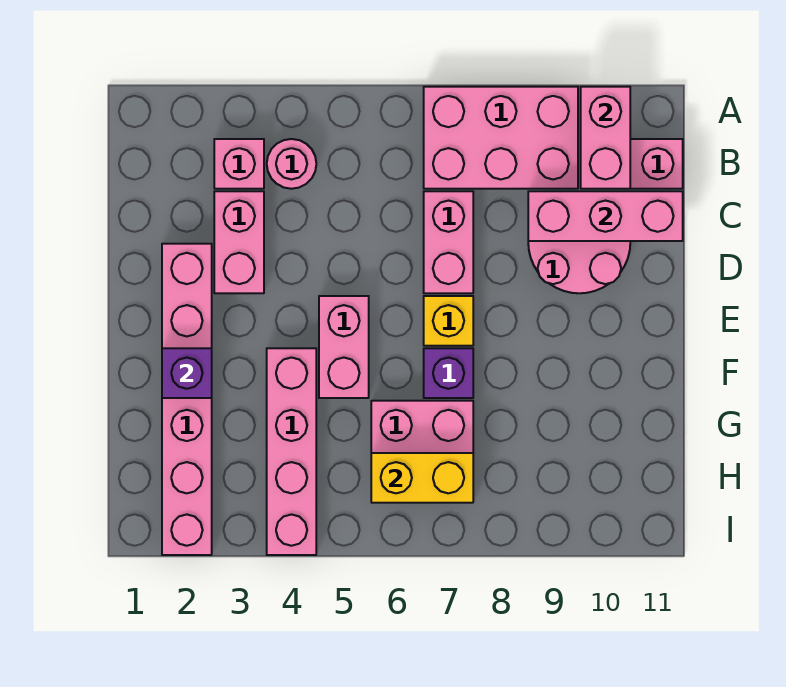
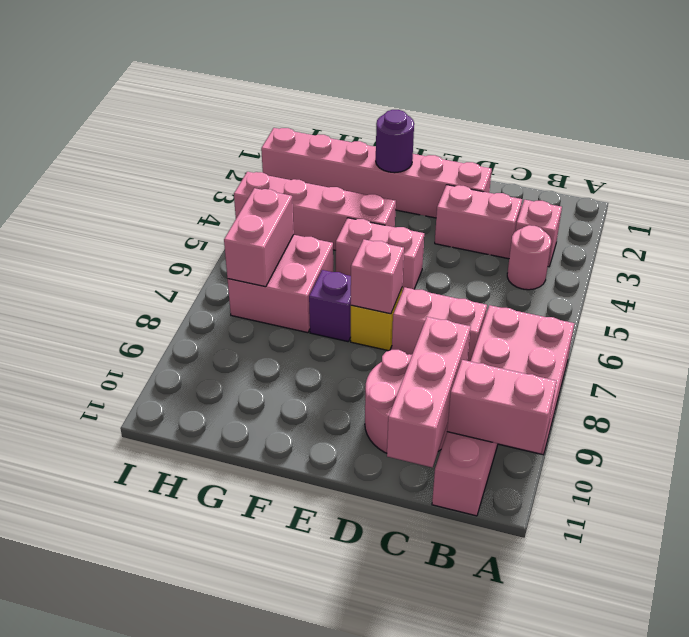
none -> pink 1x1 brick [351,239,404,314]
purple 1x1 brick [162,348,212,398] -> purple 1x1 round brick [376,110,414,173]
yellow 1x2 brick [371,453,473,503] -> pink 1x2 brick [224,188,294,287]

